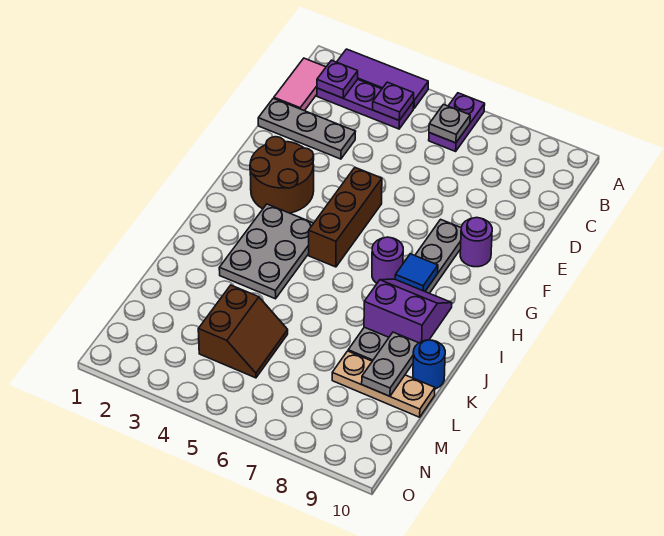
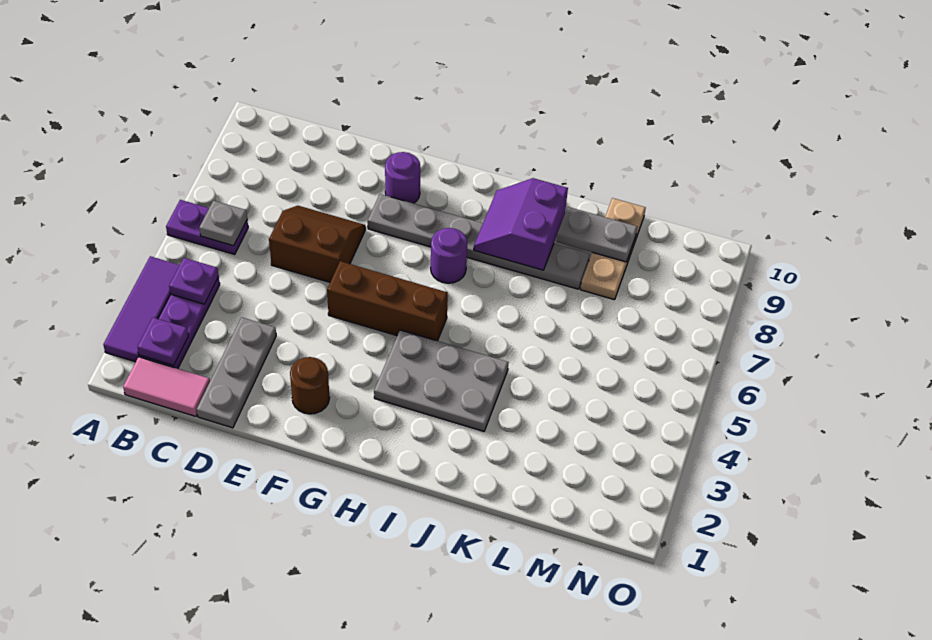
brown 2x2 round brick [250,137,314,213] -> brown 1x1 round brick [290,357,330,414]
blue 1x1 tile [395,254,438,291] -> none
blue 1x1 round brick [413,340,445,389] -> none
brown 2x2 slope [198,285,288,378] -> brown 2x2 slope moved to [269,206,366,282]

